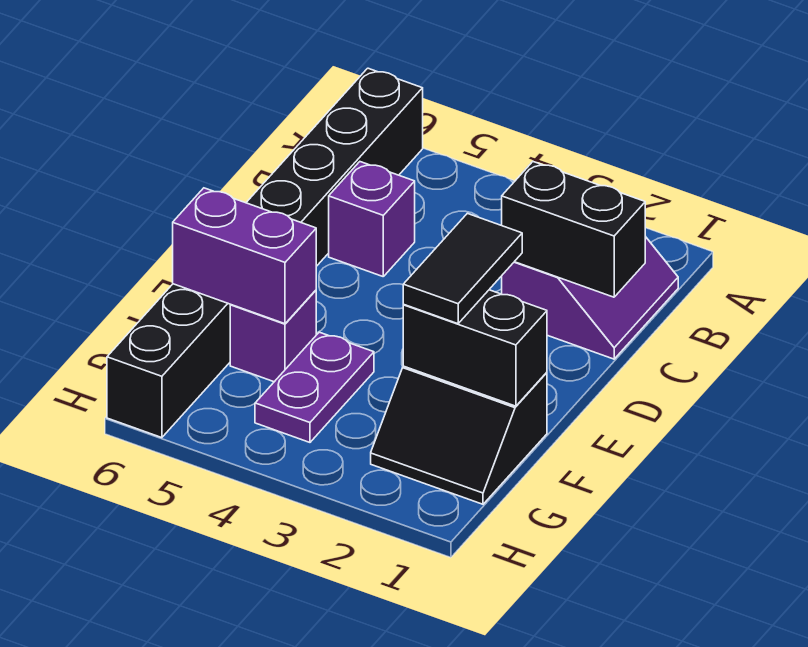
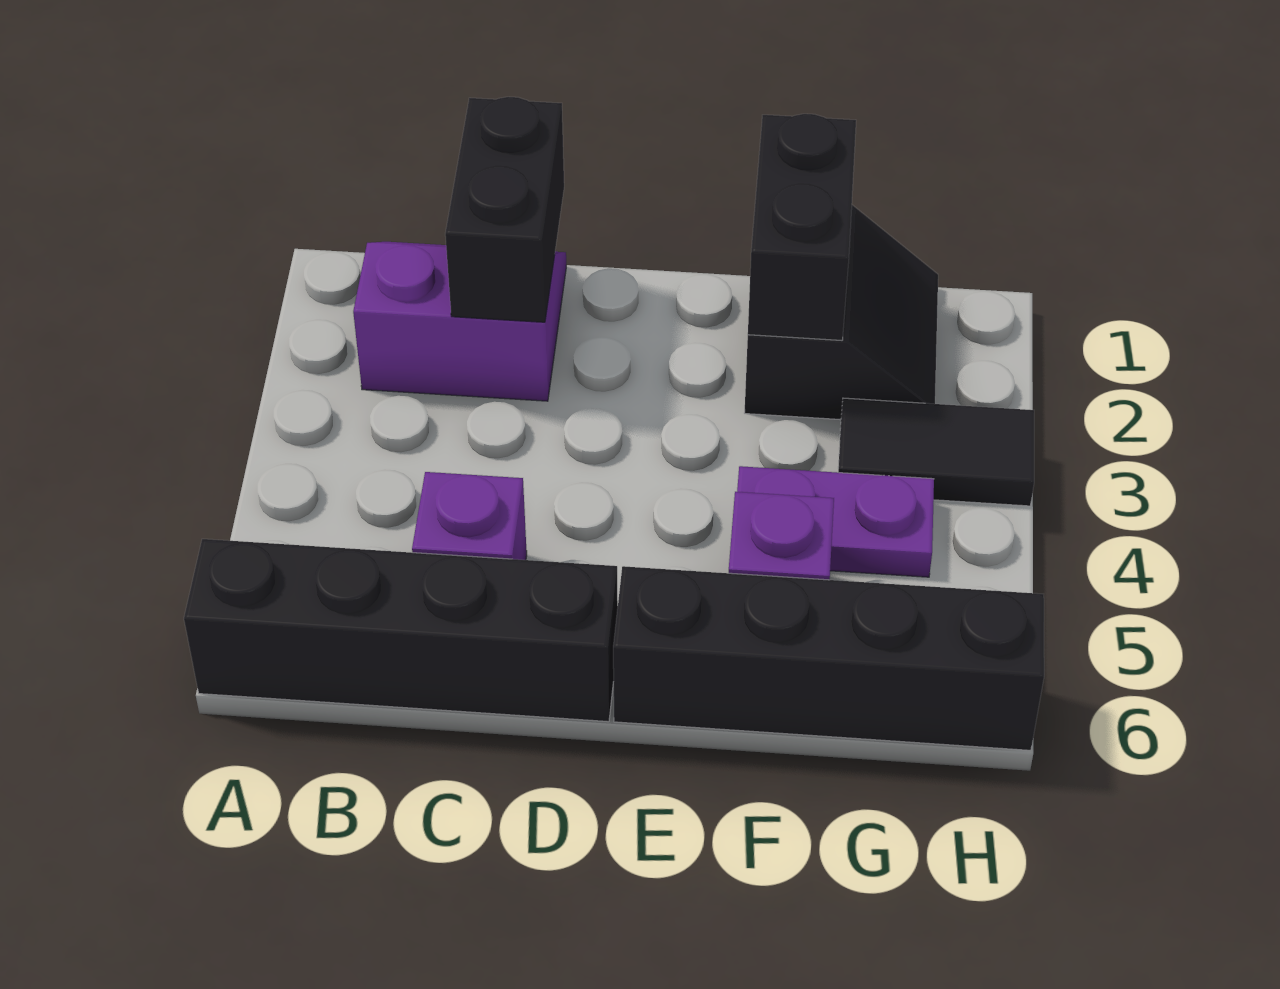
black 1x2 tile [403,213,522,324] -> black 1x2 tile moved to [838,398,1034,506]
purple 1x2 brick [173,188,316,324] -> none

